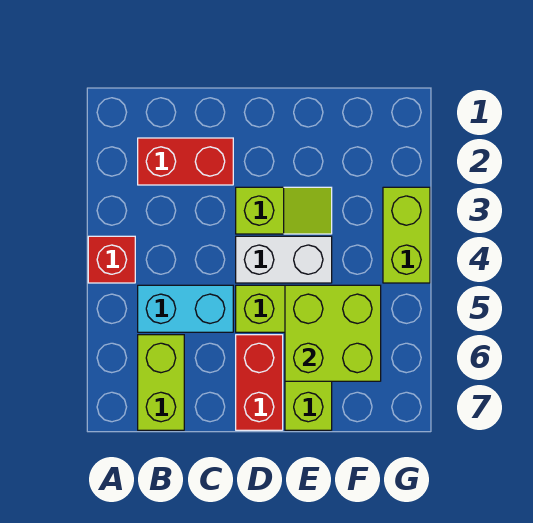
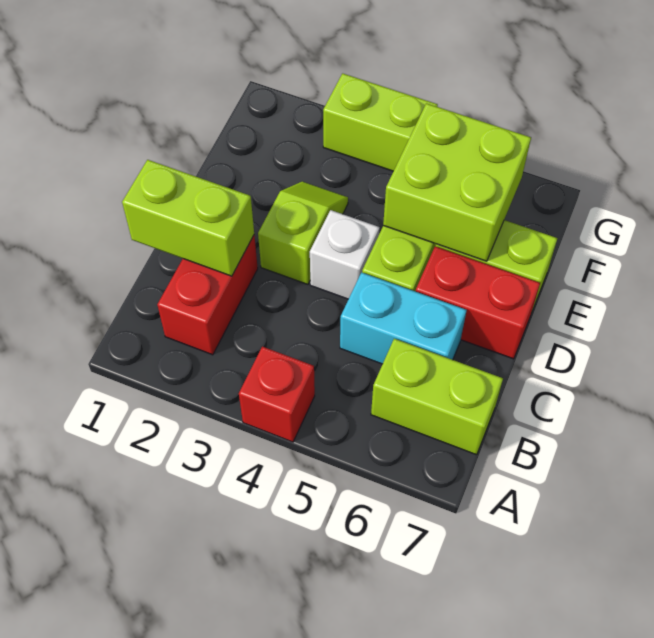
cyan 1x2 brick [138,285,233,332] -> cyan 1x2 brick turned to [340,273,467,364]
none -> lime 1x2 brick [122,160,254,276]
white 1x2 brick [236,236,332,283] -> white 1x1 brick [310,210,380,299]

